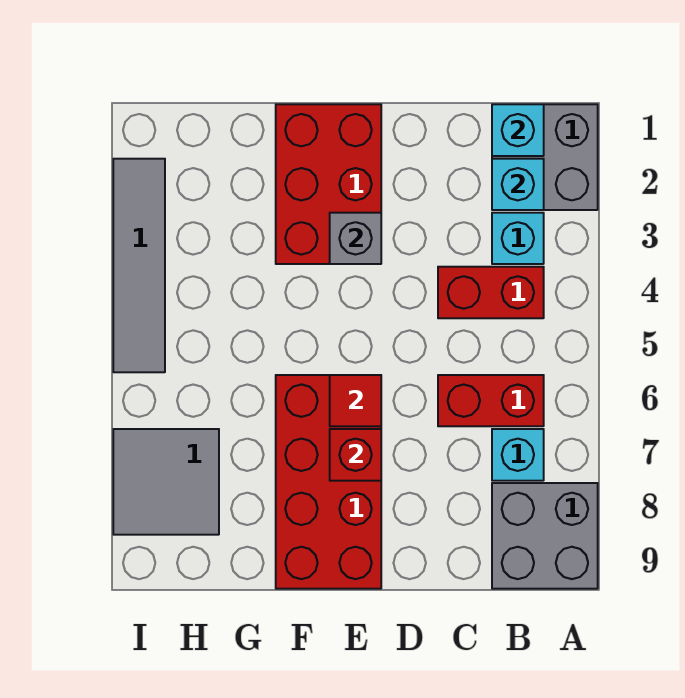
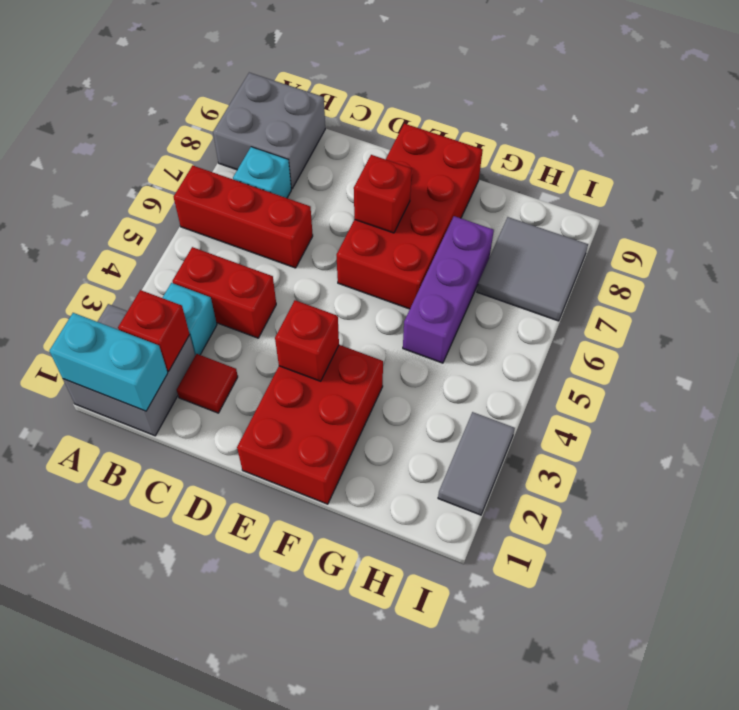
cyan 1x1 brick [492,104,544,156] -> cyan 1x2 brick [49,313,168,411]
cyan 1x1 brick [492,159,544,210] -> red 1x1 brick [118,290,190,371]
red 1x2 brick [438,375,544,426] -> red 1x3 brick [174,166,313,268]
grey 1x1 brick [330,213,381,264] -> red 1x1 brick [275,300,339,381]
red 1x1 tile [330,375,381,426] -> red 1x1 tile moved to [177,354,238,413]
none -> purple 1x3 brick [403,216,494,363]
grey 1x4 tile [113,159,165,372] -> grey 1x2 tile [438,412,515,515]

